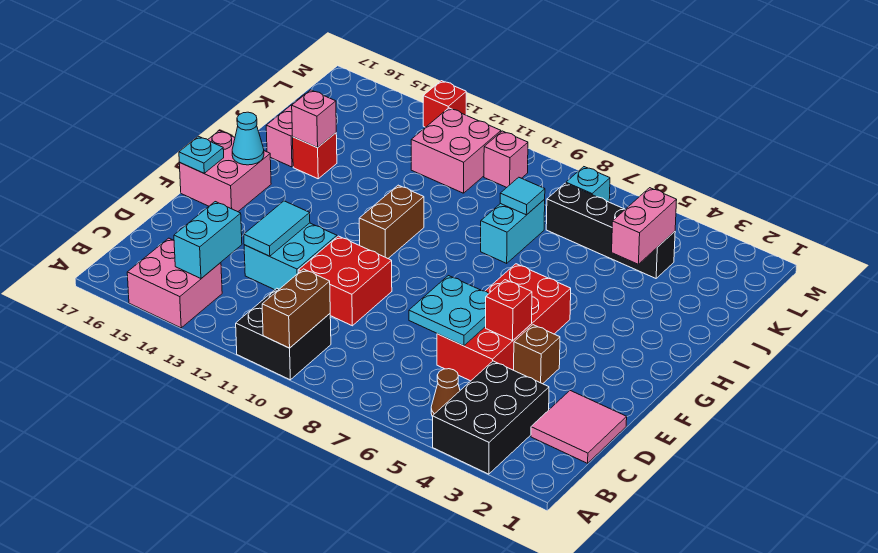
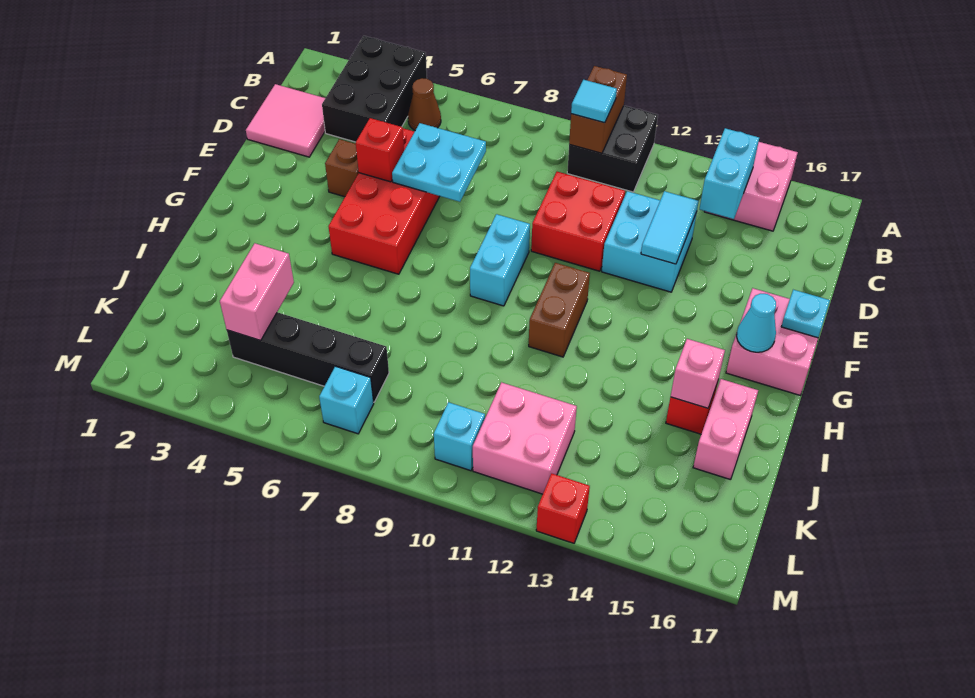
cyan 1x2 brick [481,199,545,263] -> cyan 1x2 brick moved to [470,214,530,306]
cyan 1x1 tile [500,177,545,215] -> cyan 1x1 tile moved to [571,80,617,123]
pink 1x1 brick [484,131,528,188] -> cyan 1x1 brick [434,402,485,471]

